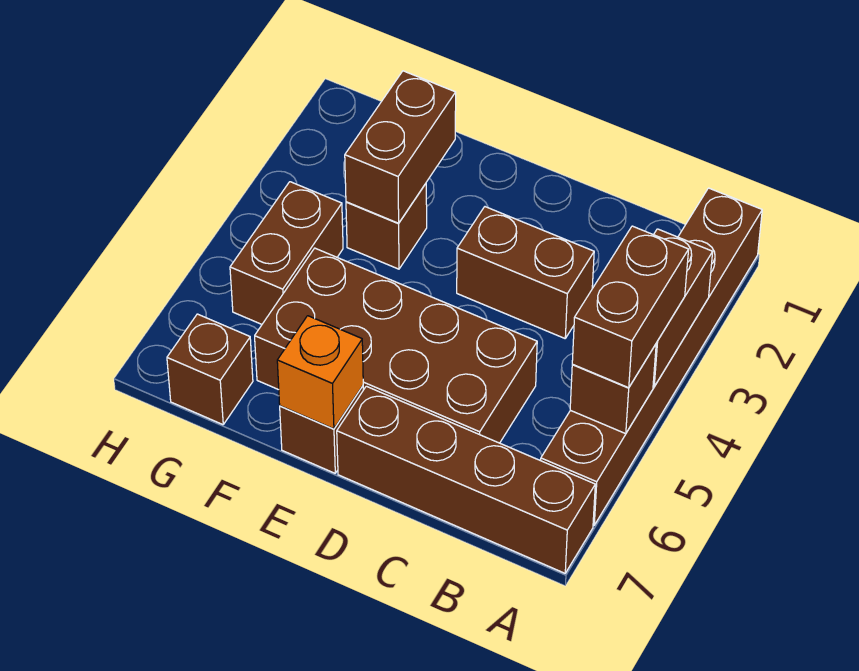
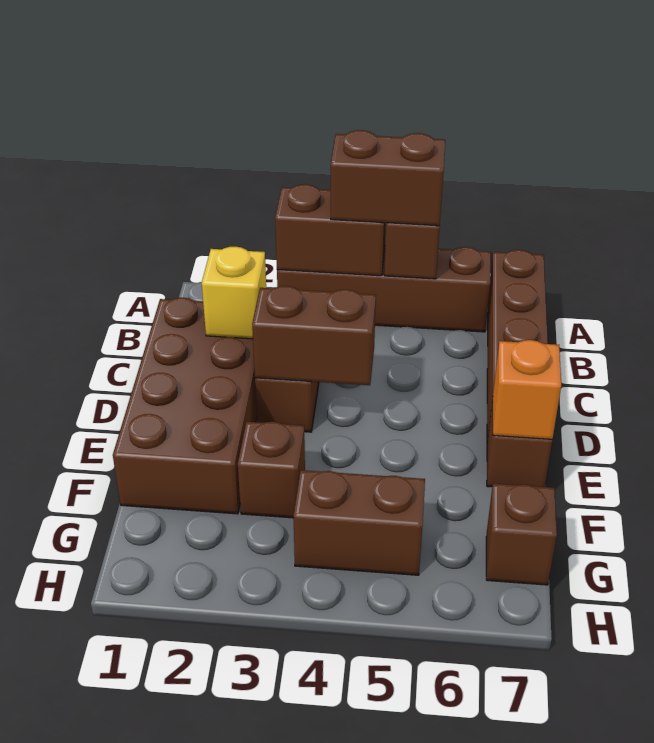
brown 1x6 brick [541,188,762,525] -> brown 1x4 brick [277,247,491,332]
none -> yellow 1x1 brick [202,247,266,339]
brown 2x4 brick [255,248,537,443] -> brown 2x4 brick moved to [113,298,257,514]
brown 1x2 brick [345,71,456,223] -> brown 1x2 brick moved to [252,286,376,385]

